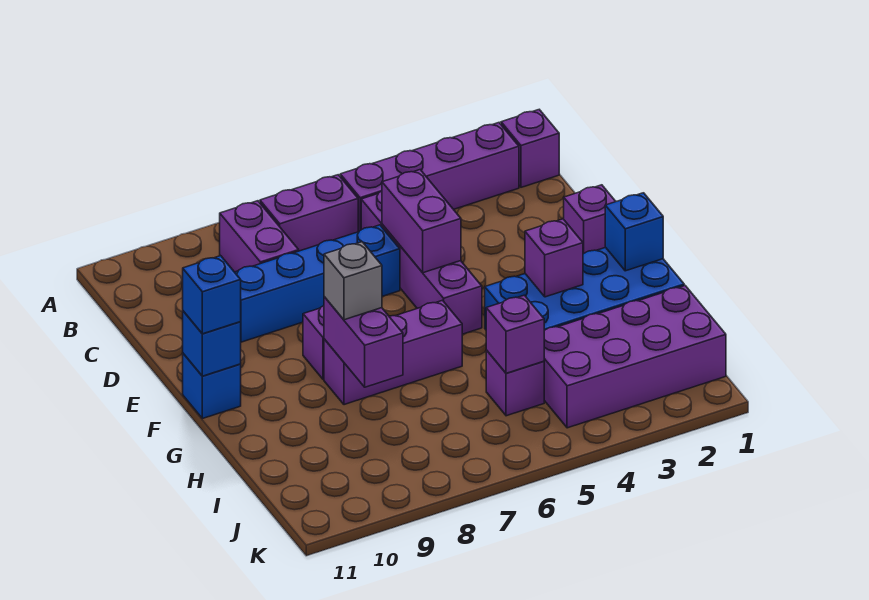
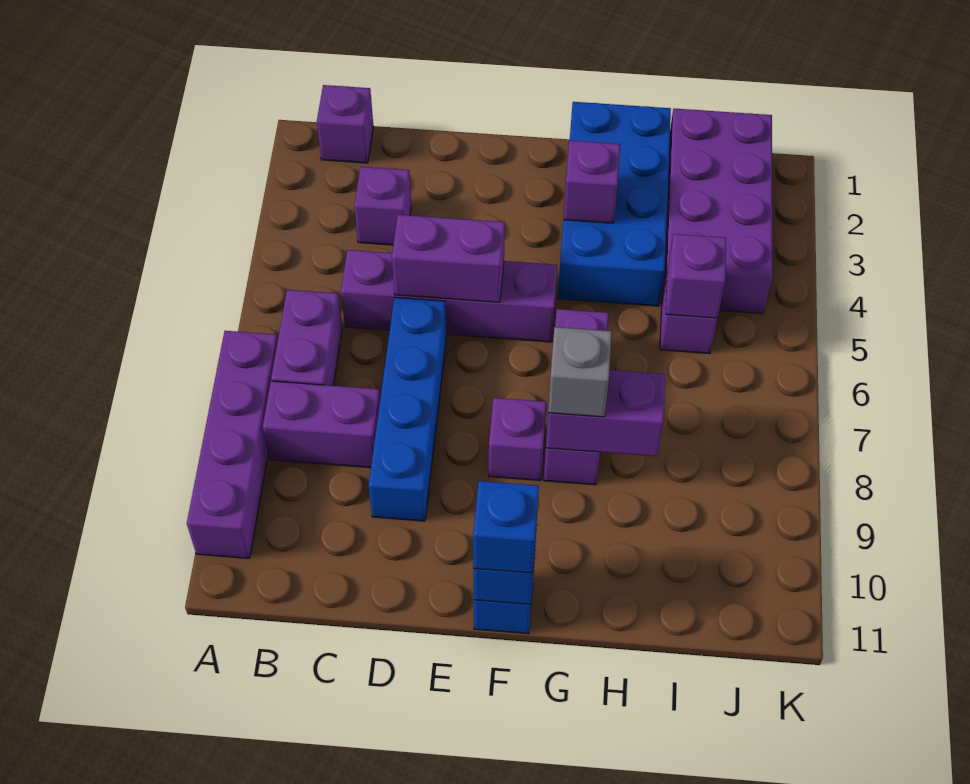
purple 1x4 brick [340,123,519,232] -> purple 1x4 brick moved to [187,331,278,558]
purple 1x1 brick [564,185,616,254] -> purple 1x1 brick moved to [354,167,411,245]
blue 1x1 brick [605,193,663,271] -> none

